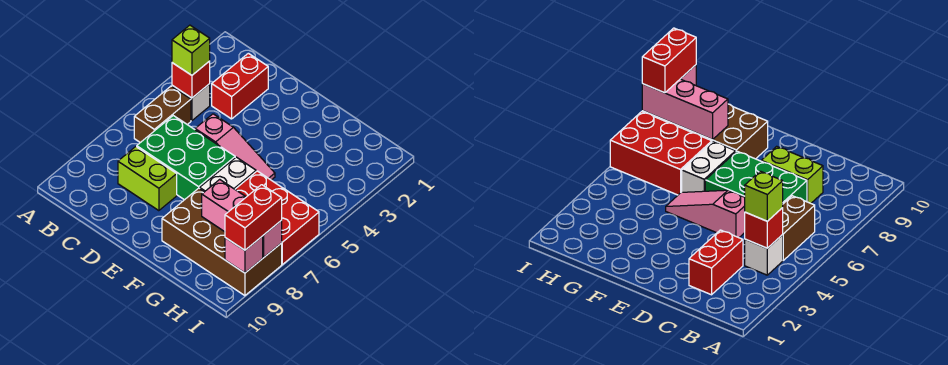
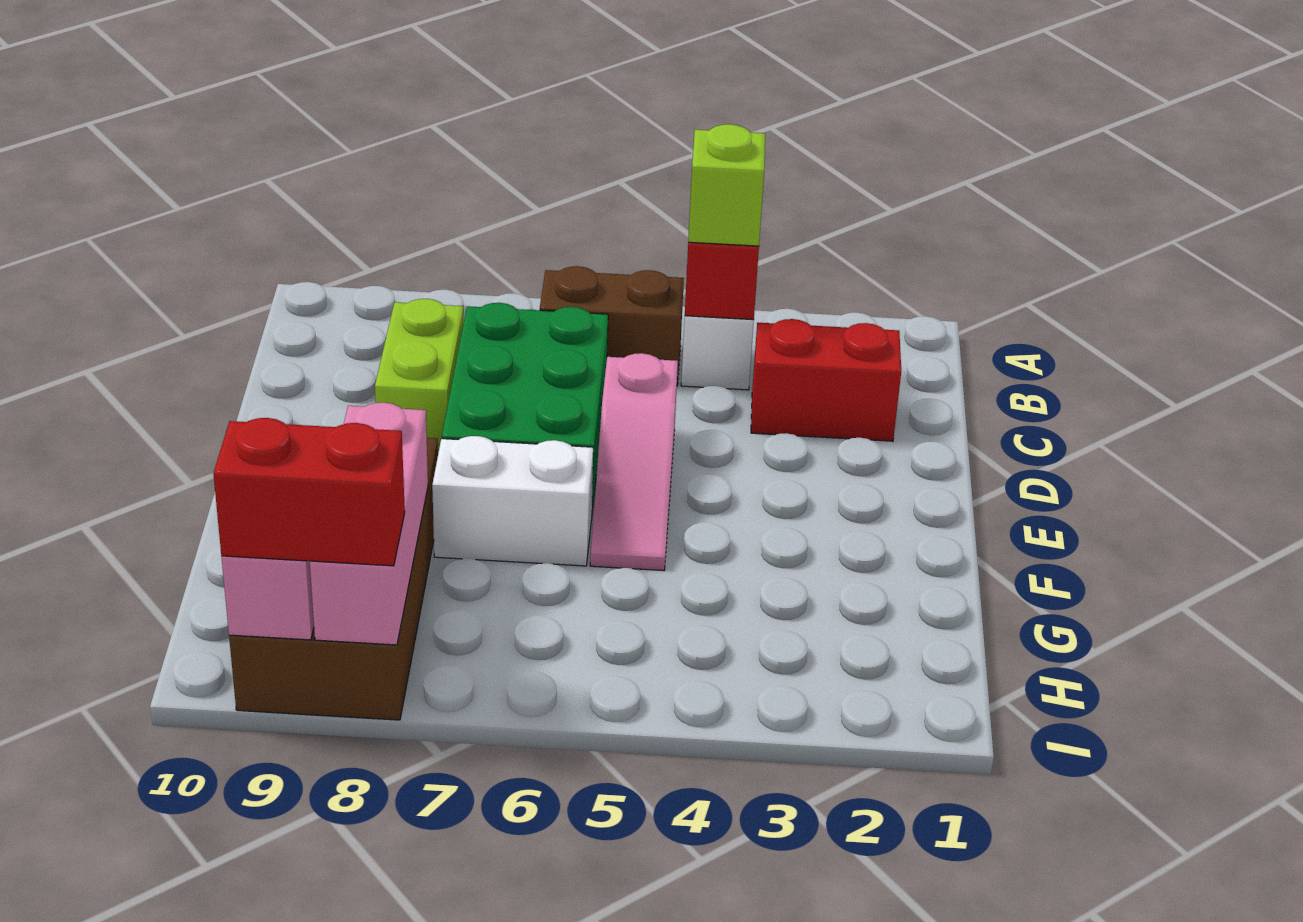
red 2x3 brick [235,171,319,264] -> none

